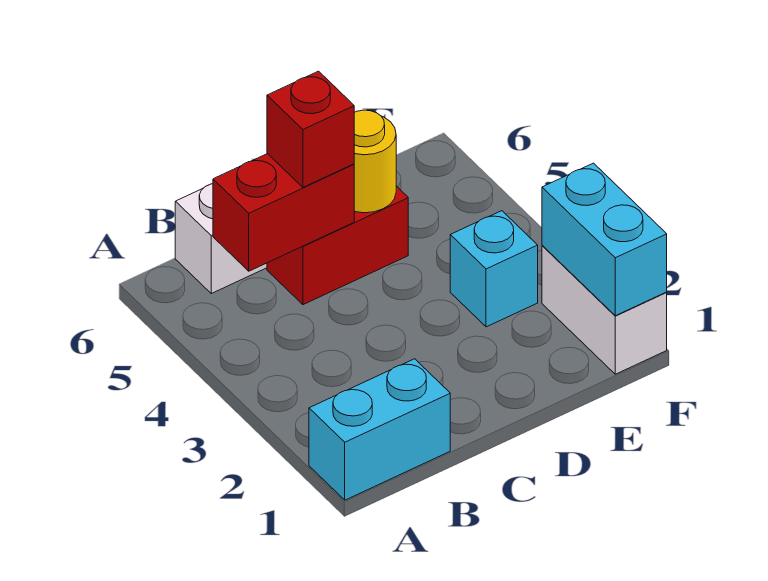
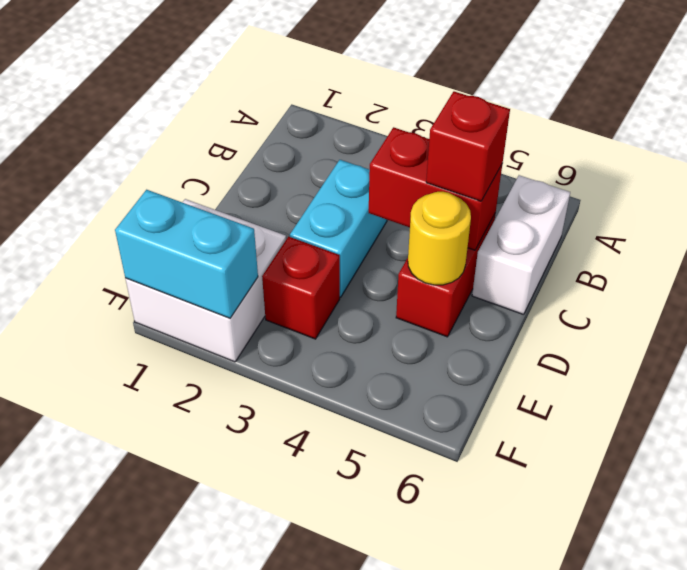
cyan 1x2 brick [309,359,450,500] -> cyan 1x2 brick moved to [290,160,387,297]
red 1x2 brick [213,154,354,271] -> red 1x2 brick turned to [369,127,502,250]
cyan 1x1 brick [450,211,538,327] -> red 1x1 brick [262,237,340,339]
white 1x2 brick [542,245,667,374] -> white 2x2 brick [125,199,286,362]

